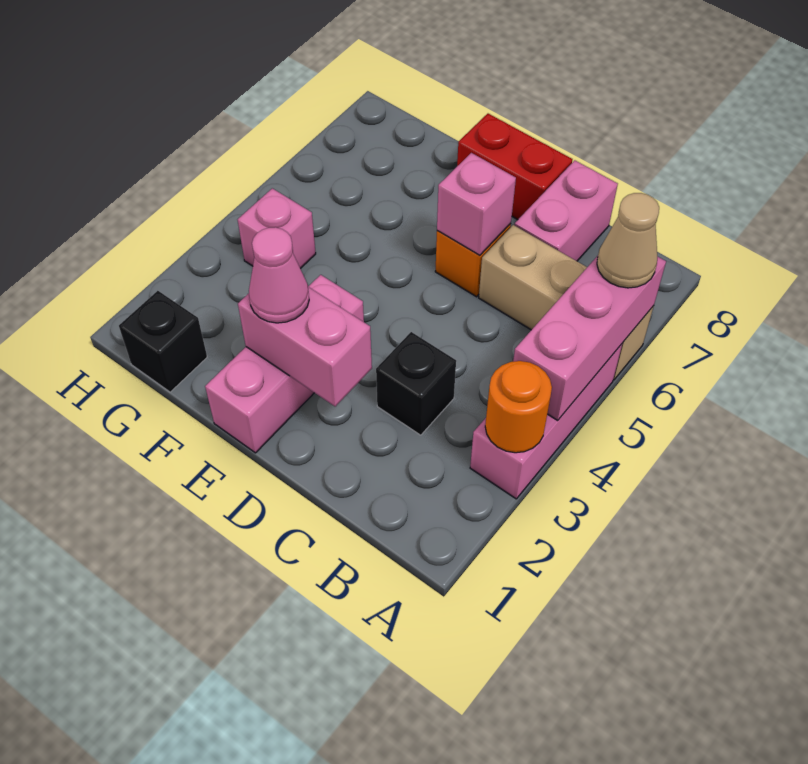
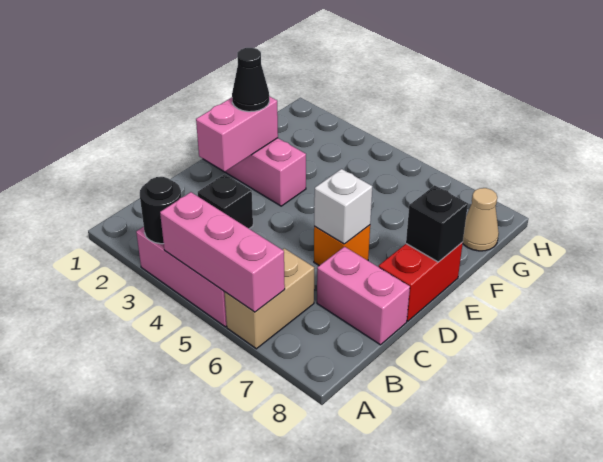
orange 1x1 round brick [485,361,552,453] -> black 1x1 round brick [140,177,182,244]
tan 1x3 brick [479,225,654,380] -> tan 1x2 brick [225,248,314,349]
tan 1x1 cone [597,193,659,288] -> tan 1x1 cone moved to [463,188,499,251]
pink 1x1 brick [437,153,516,255] -> white 1x1 brick [314,169,372,244]
pink 1x1 cone [249,227,309,323] -> black 1x1 cone [232,48,269,112]
black 1x1 brick [119,291,207,392] -> black 1x1 brick moved to [406,185,468,262]
pink 1x1 brick [238,188,316,269] -> none

